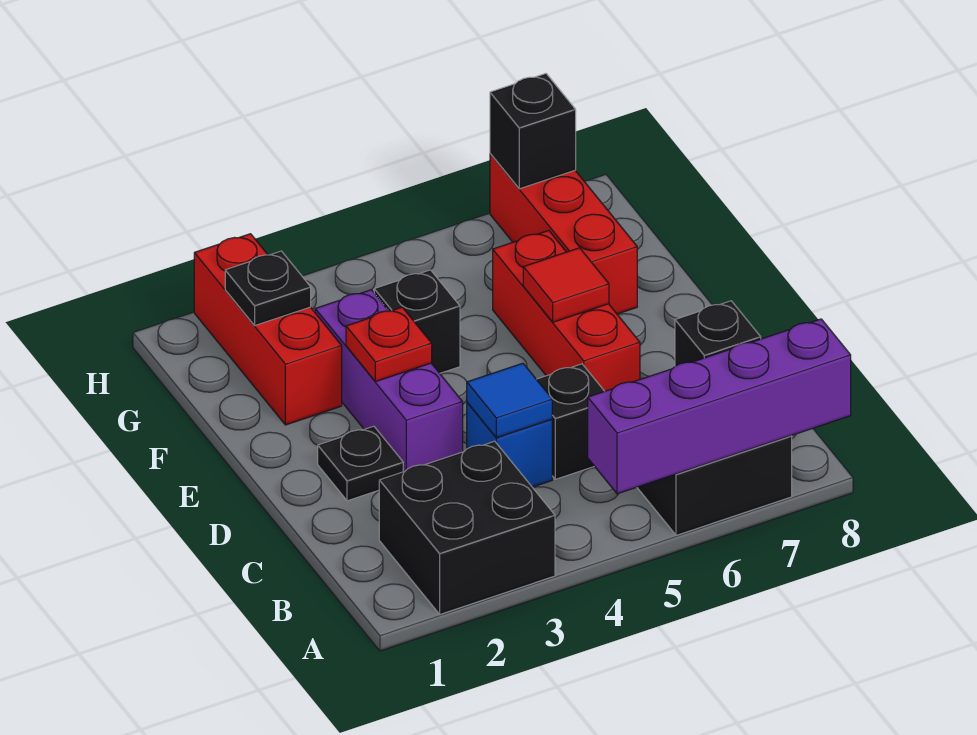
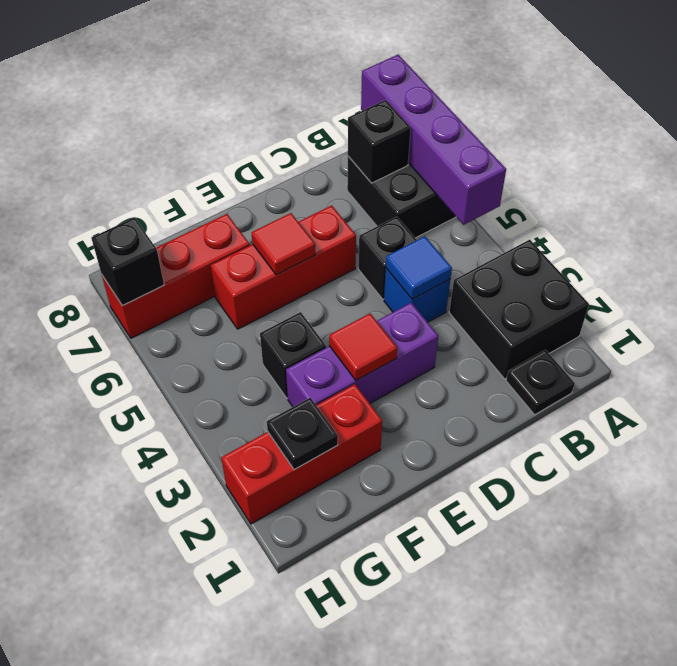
black 1x1 plate [318,426,403,501] -> black 1x1 plate moved to [506,350,575,415]
red 1x1 plate [346,307,432,382] -> red 1x1 tile [329,313,397,380]

